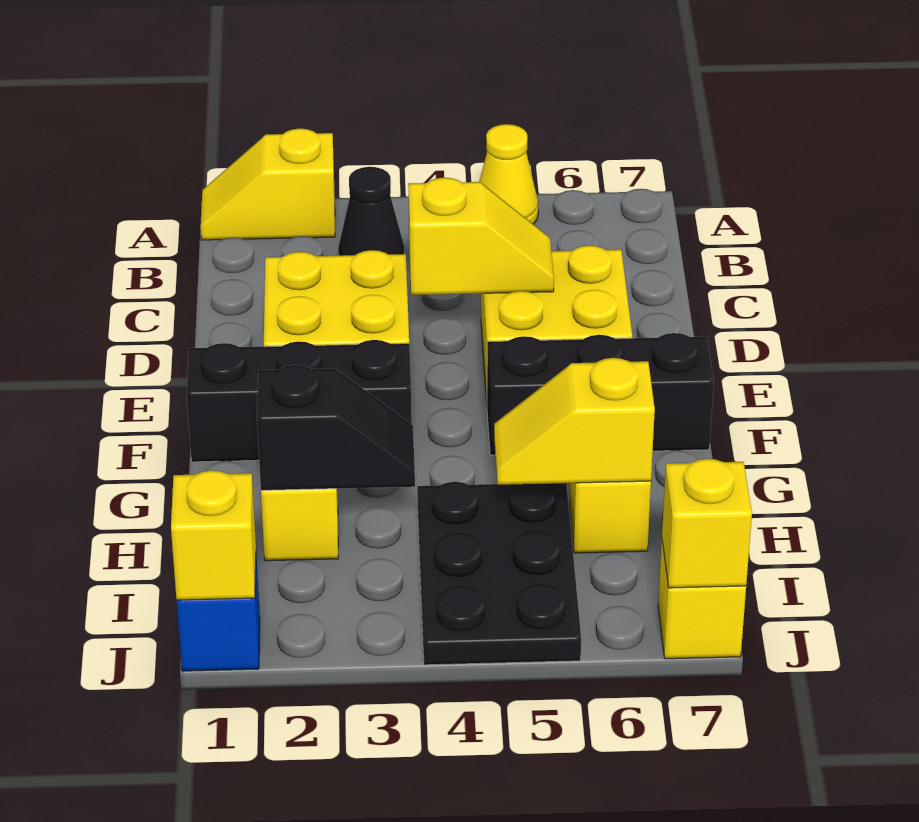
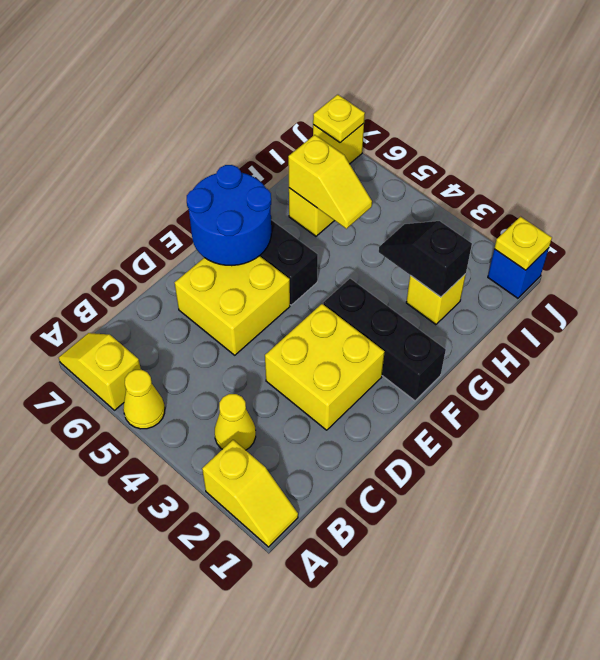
black 1x1 cone [338,167,404,256] -> yellow 1x1 cone [215,394,256,450]
yellow 1x2 slope [408,177,554,295] -> yellow 1x2 slope moved to [59,333,141,410]
none -> blue 2x2 round brick [187,165,271,266]
black 2x3 plate [417,482,581,665] -> none
yellow 1x1 brick [171,470,256,600] -> yellow 1x1 plate [494,217,552,270]
yellow 1x1 brick [662,459,752,588] -> yellow 1x1 plate [313,95,365,143]

